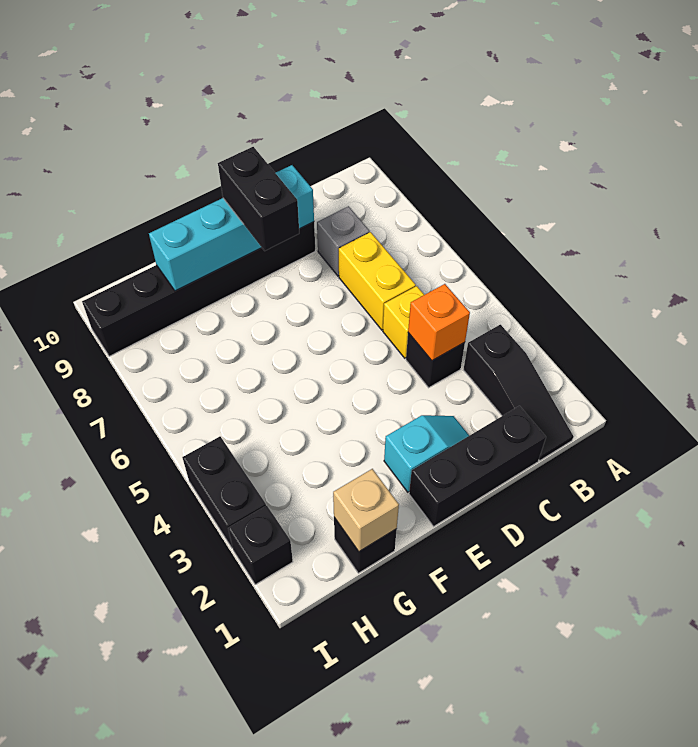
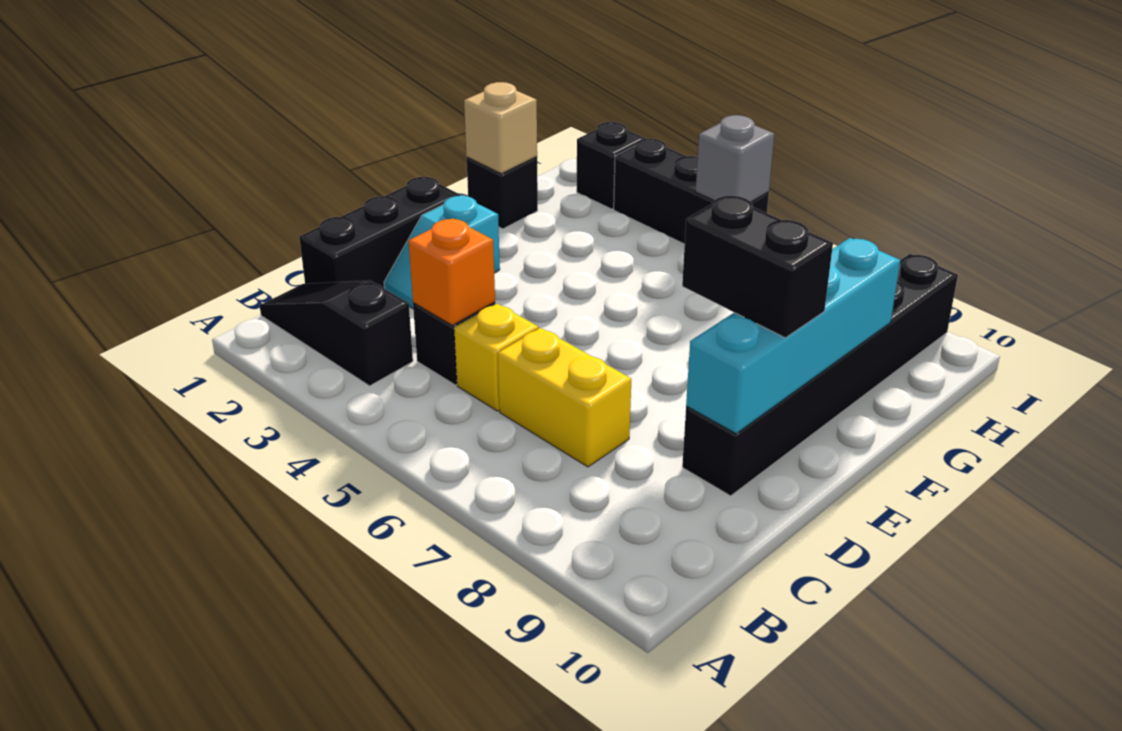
grey 1x1 brick [317,206,370,276] -> grey 1x1 brick moved to [696,115,774,202]
black 1x2 brick [182,437,266,548] -> black 1x3 brick [614,139,769,244]

